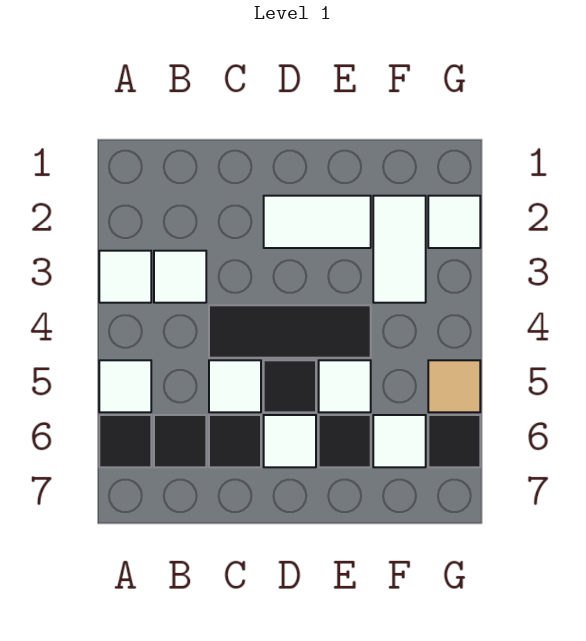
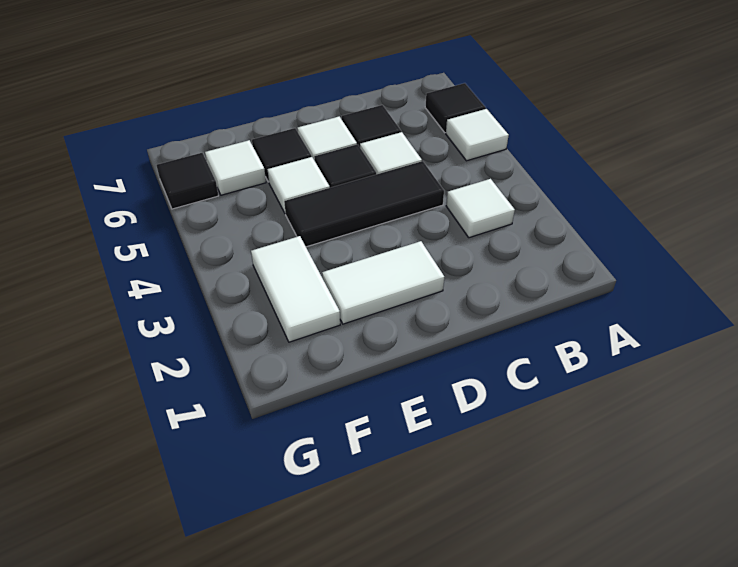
white 1x1 tile [99,251,151,303] -> none
black 1x1 tile [154,415,206,467] -> none
white 1x1 tile [428,196,480,248] -> none
tan 1x1 tile [428,360,480,412] -> none

